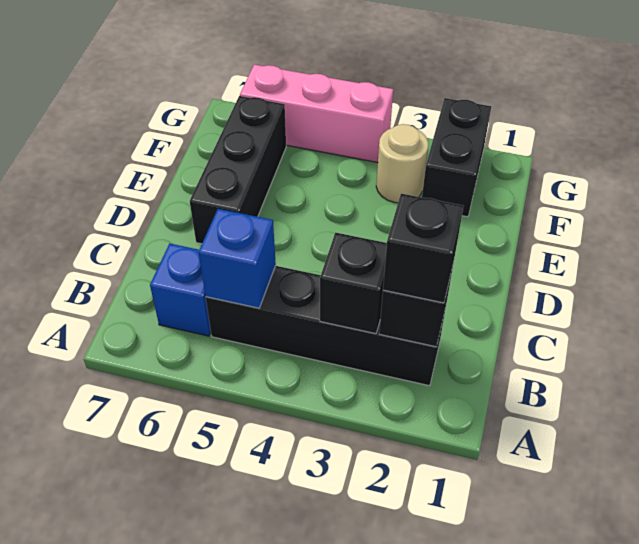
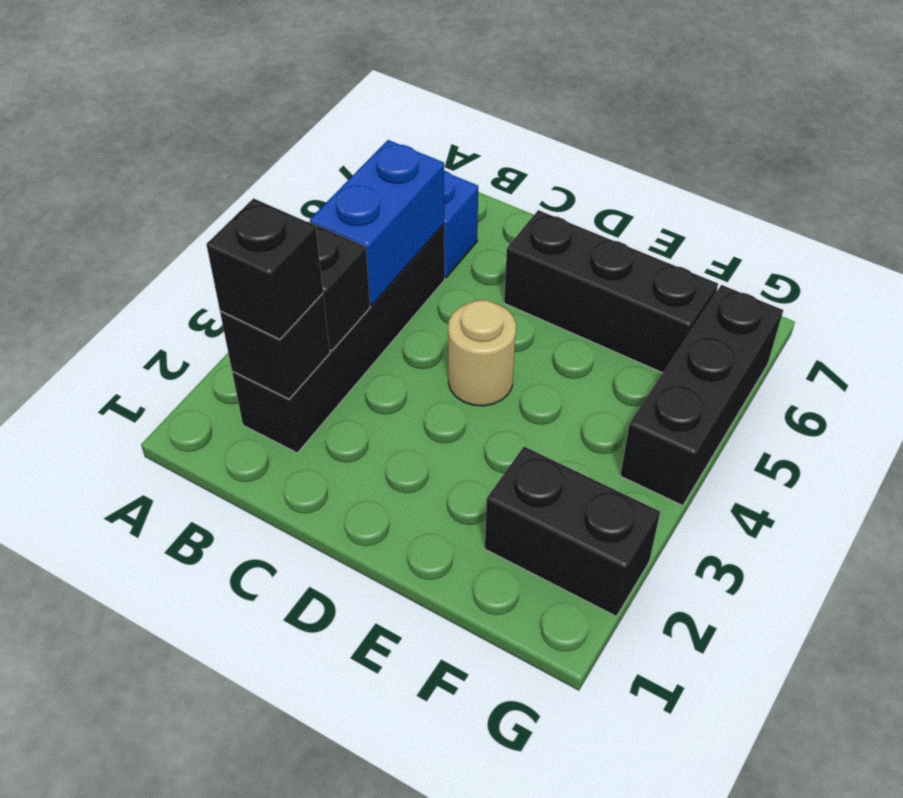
blue 1x1 brick [199,209,276,308] -> blue 1x2 brick [310,140,444,305]
tan 1x1 round brick [376,124,428,203] -> tan 1x1 round brick moved to [448,300,516,406]
pink 1x3 brick [240,65,393,163] -> black 1x3 brick [620,285,783,506]

